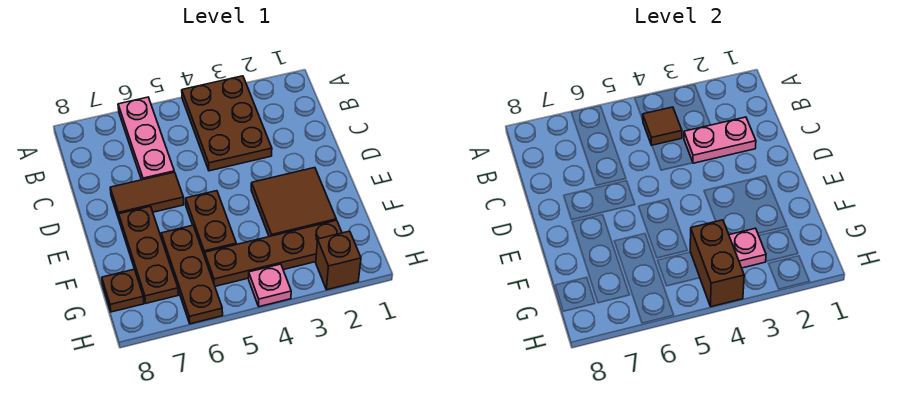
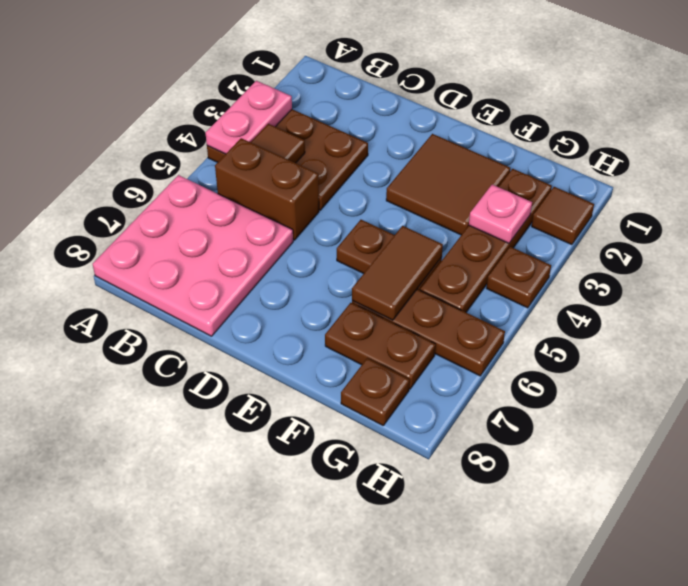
pink 1x3 plate [118,97,174,180] -> pink 3x3 plate [93,175,293,336]
pink 1x2 plate [684,117,756,163] -> pink 1x2 plate moved to [206,81,292,154]
brown 1x2 tile [110,172,184,219] -> brown 1x2 tile moved to [352,226,443,320]
brown 1x3 plate [119,206,178,303] -> brown 1x2 plate [325,303,436,389]
brown 1x2 brick [690,220,744,307] -> brown 1x2 brick moved to [215,138,319,240]
brown 1x1 brick [316,231,361,290] -> brown 1x1 tile [532,187,594,245]
pink 1x1 plate [249,264,291,307] -> brown 1x1 plate [487,247,551,308]

